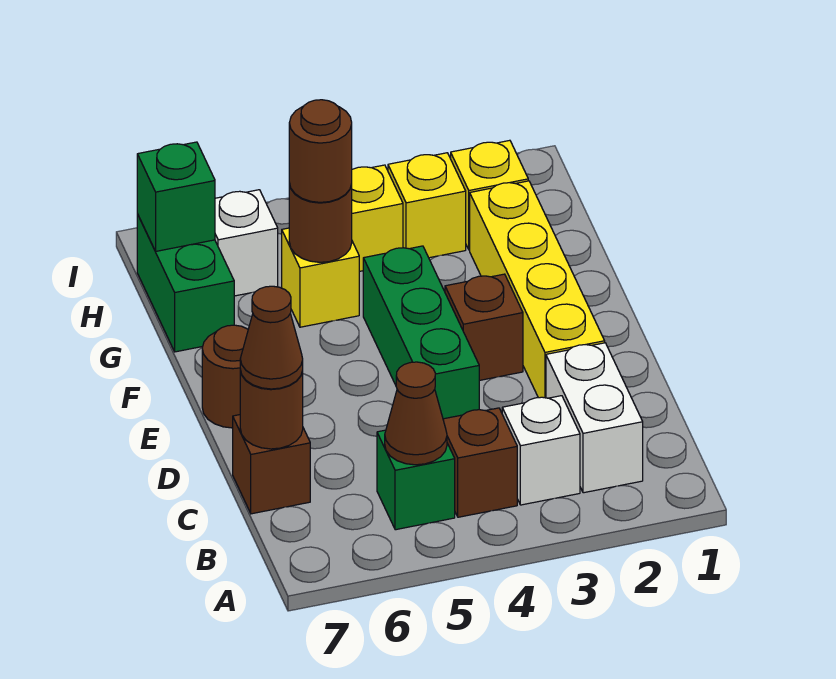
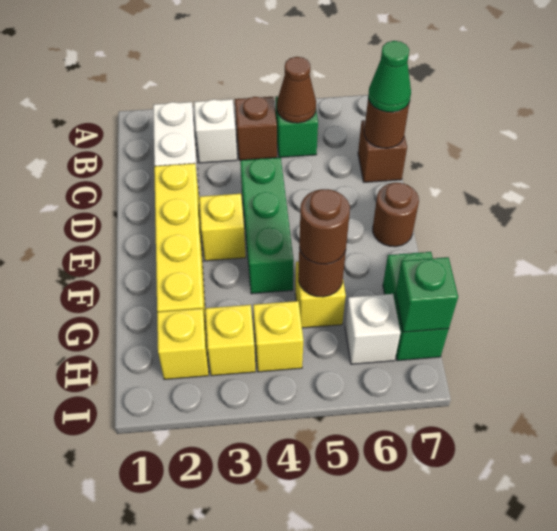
brown 1x1 cone [240,286,303,389] -> green 1x1 cone [368,41,411,112]
brown 1x1 brick [445,274,523,381] -> yellow 1x1 brick [199,194,246,261]

